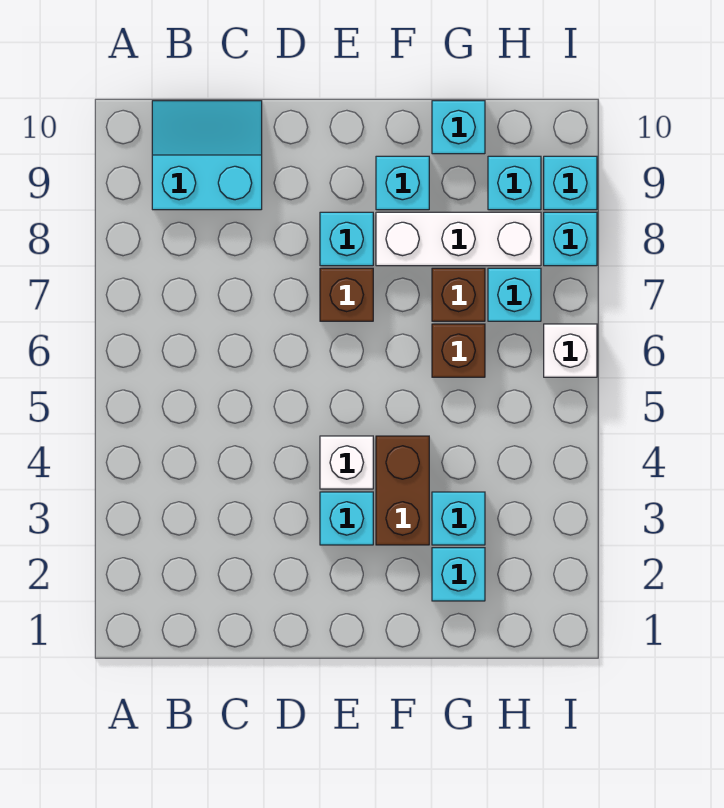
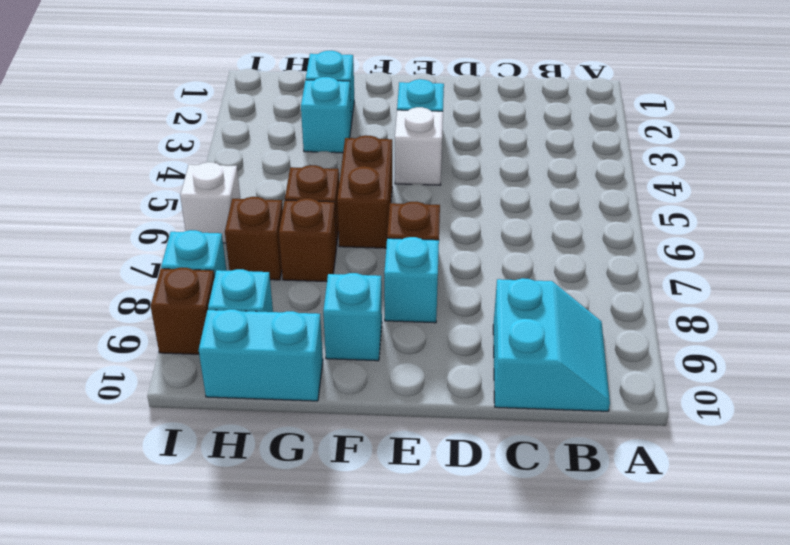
cyan 2x2 slope [152,101,262,210] -> cyan 2x2 slope turned to [493,278,610,411]
brown 1x2 brick [376,436,429,545] -> brown 1x2 brick moved to [337,135,392,248]
white 1x3 brick [376,212,541,266] -> none
cyan 1x1 brick [432,101,485,154] -> cyan 1x2 brick [199,309,323,401]
cyan 1x1 brick [488,268,541,321] -> brown 1x1 brick [225,197,283,280]
cyan 1x1 brick [544,156,597,210] -> brown 1x1 brick [151,267,215,354]

